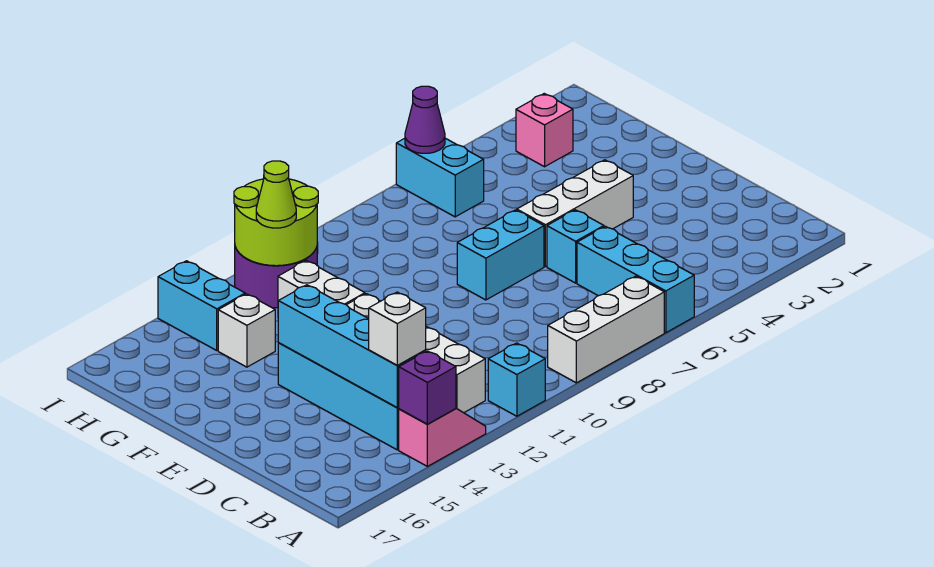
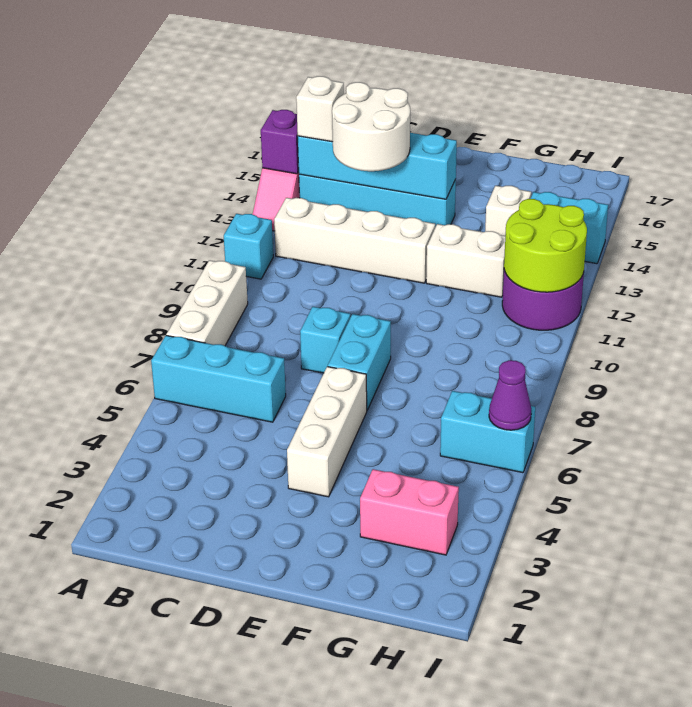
none -> white 2x2 round brick [332,82,410,171]
cyan 1x1 brick [547,210,604,283] -> cyan 1x1 brick moved to [300,307,350,373]
pink 1x1 brick [516,94,573,167] -> pink 1x2 brick [360,469,459,555]
lime 1x1 cone [256,161,296,228] -> none

